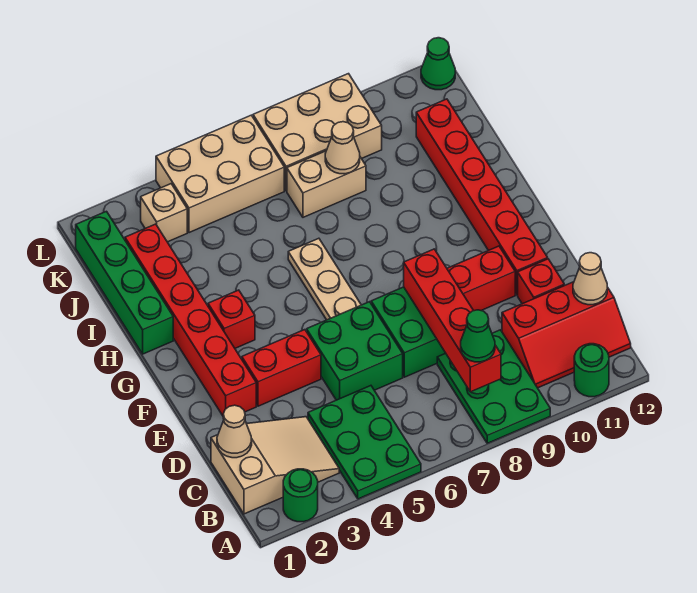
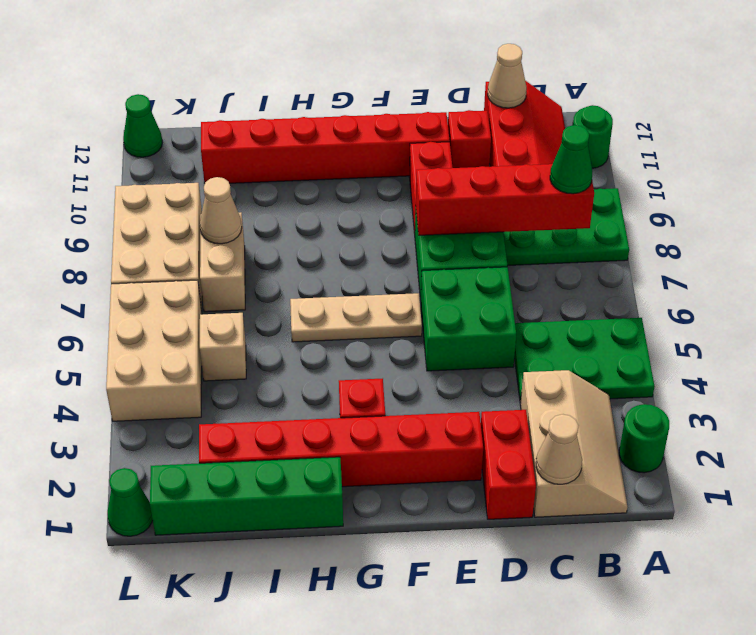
tan 2x3 slope [211,417,339,514] -> tan 2x3 slope turned to [520,370,628,517]
red 1x2 brick [242,330,321,406] -> red 1x2 brick moved to [481,410,536,519]
tan 1x1 brick [141,184,187,242] -> tan 1x1 brick moved to [200,313,246,381]
none -> green 1x1 cone [107,468,153,536]

